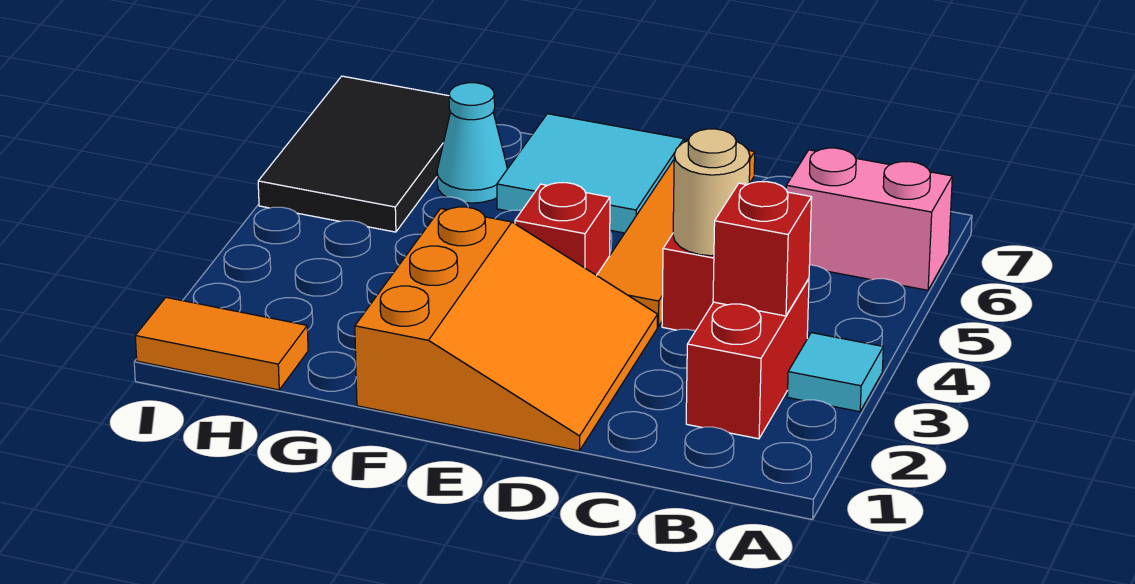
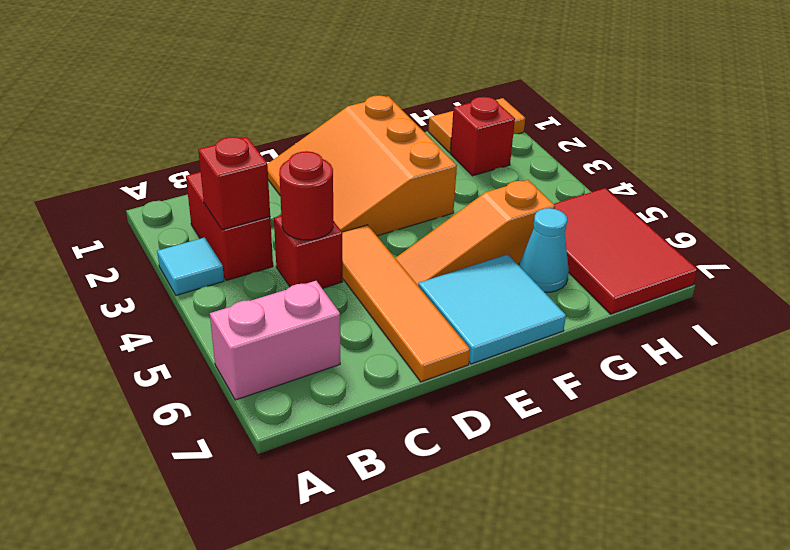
tan 1x1 round brick [673,129,750,256] -> red 1x1 round brick [279,151,333,240]
red 1x1 brick [515,183,610,275] -> red 1x1 brick moved to [450,97,515,176]
none -> orange 1x3 slope [395,180,555,285]
black 2x3 tile [258,76,450,232] -> red 2x3 tile [554,188,697,314]

